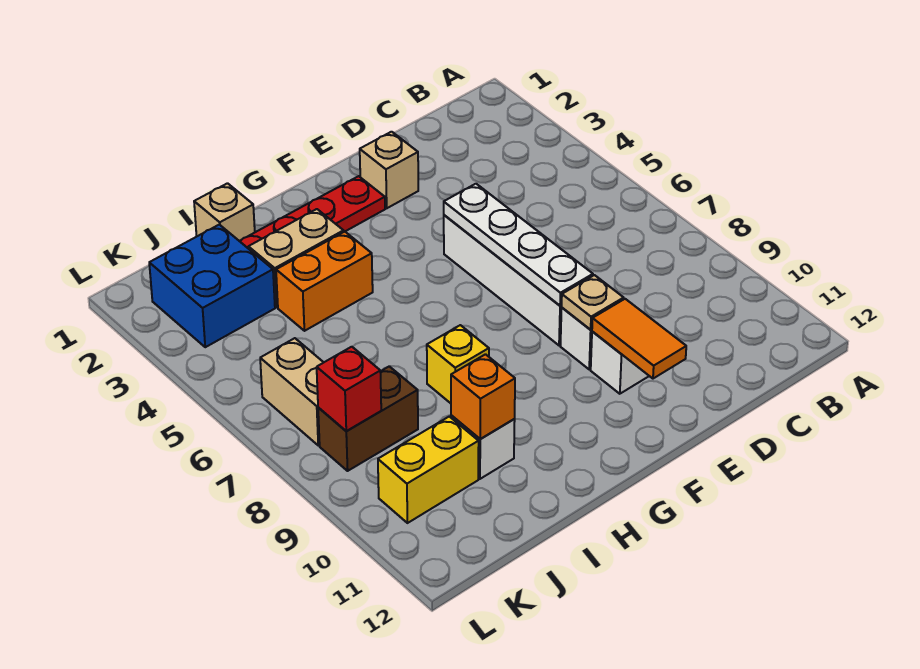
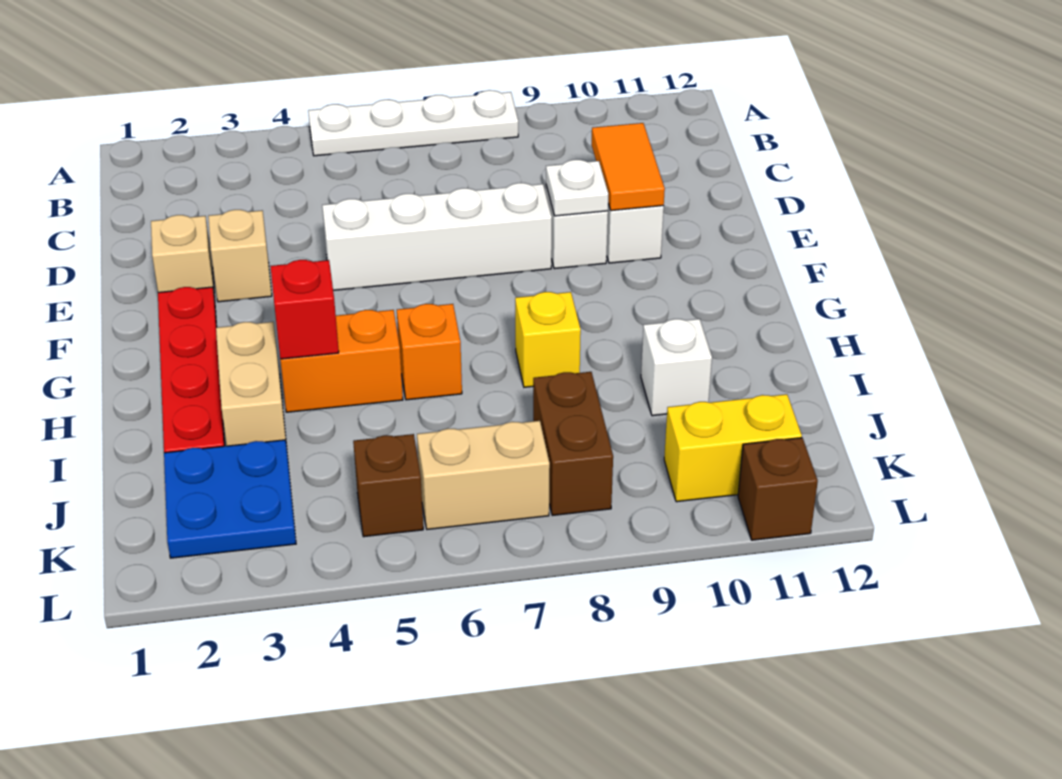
white 1x4 plate [444,184,593,306] -> white 1x4 plate moved to [308,90,518,156]
tan 1x1 plate [562,275,624,330] -> white 1x1 plate [546,160,608,216]
orange 1x2 tile [592,299,686,379] -> orange 1x2 tile turned to [591,123,665,211]
orange 1x2 brick [276,232,373,331] -> orange 1x2 brick turned to [280,310,403,412]
tan 1x1 brick [194,183,255,241] -> tan 1x1 brick moved to [208,210,272,302]
orange 1x1 brick [451,354,515,439] -> orange 1x1 brick moved to [397,304,462,400]
blue 2x2 brick [149,225,275,347] -> blue 2x2 plate [164,440,296,558]
yellow 1x2 brick [378,416,479,523] -> yellow 1x2 brick turned to [664,394,802,502]
none -> brown 1x1 brick [353,434,423,537]
red 1x1 brick [317,347,381,431] -> red 1x1 brick moved to [271,260,339,359]
none -> brown 1x1 brick [738,438,818,540]

